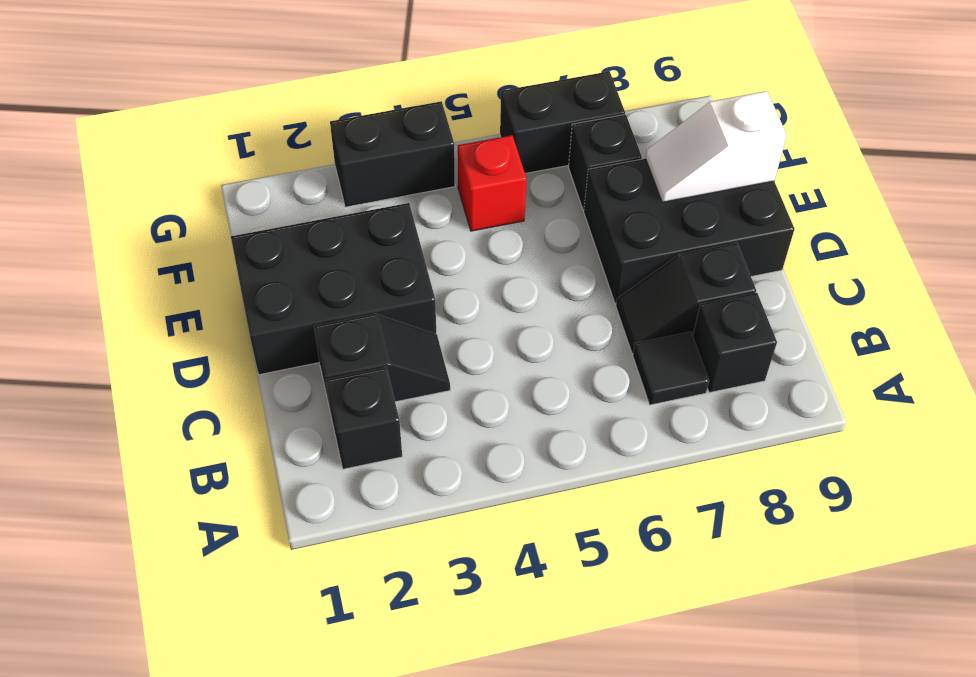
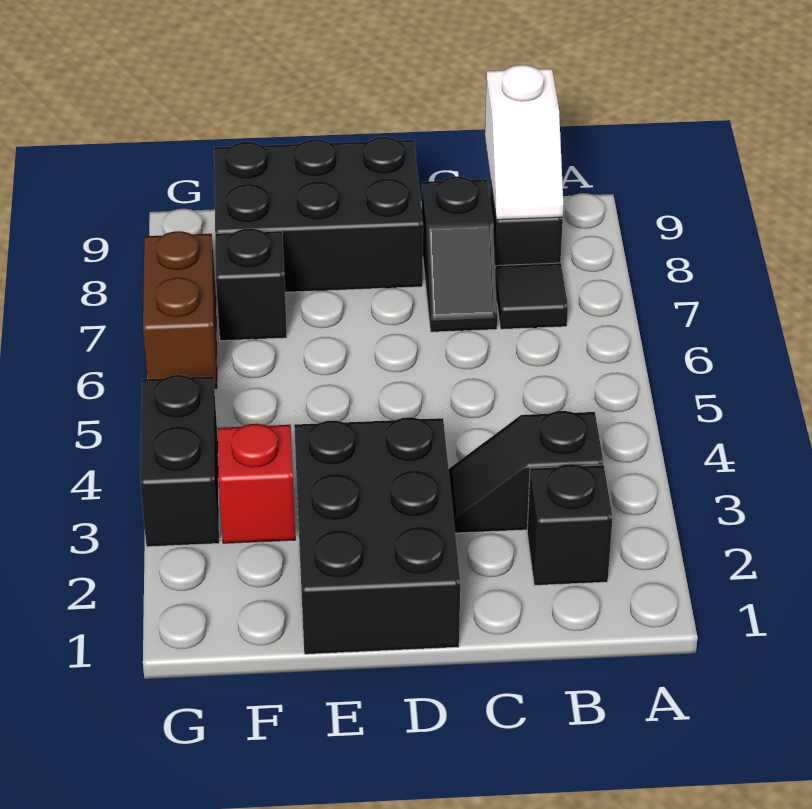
black 1x2 slope [314,314,450,409] -> black 1x2 slope turned to [449,411,603,533]
black 2x3 brick [584,159,795,304] -> black 2x3 brick turned to [214,137,423,292]
white 1x2 slope [646,91,787,202] -> white 1x2 slope moved to [485,65,563,220]
red 1x1 brick [458,135,526,231] -> red 1x1 brick moved to [218,424,296,543]
black 1x2 brick [500,71,625,174] -> brown 1x2 brick [143,231,217,389]

